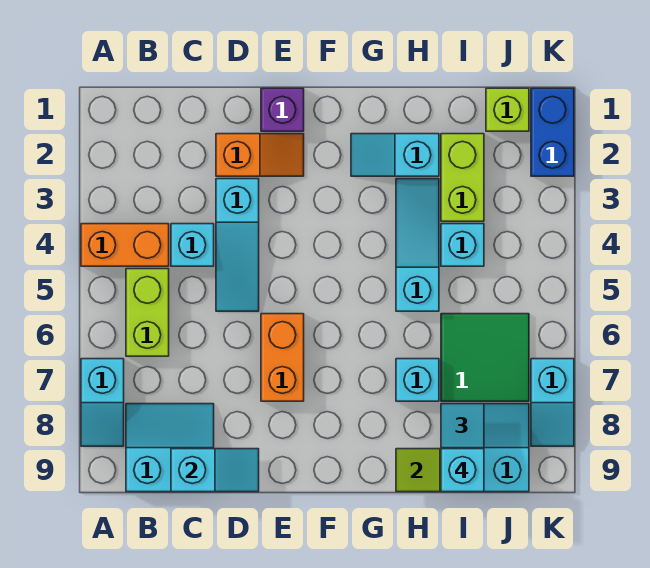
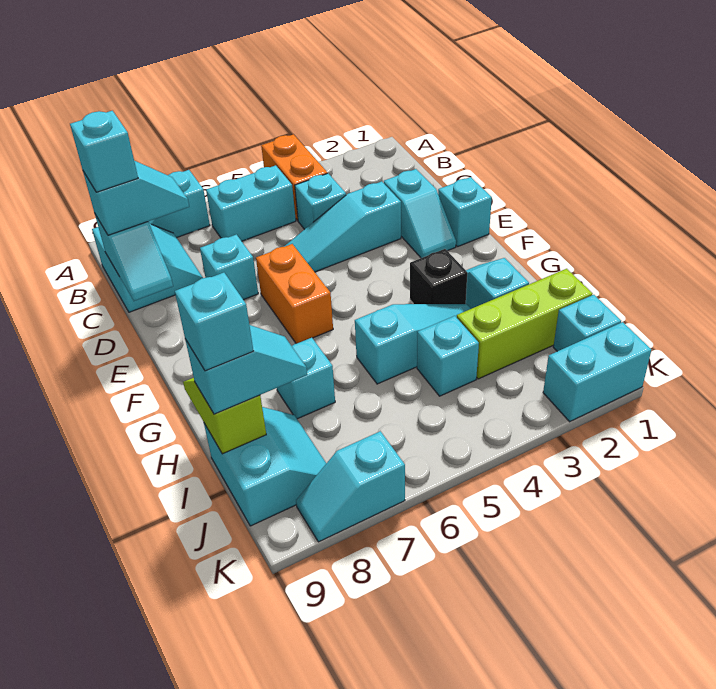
lime 1x2 brick [126,269,169,356] -> cyan 1x2 brick [206,165,296,241]
none -> cyan 1x2 slope [83,161,189,235]
none -> cyan 1x1 brick [70,111,138,192]
orange 1x2 slope [216,134,304,176] -> cyan 1x2 slope [384,169,456,258]
none -> cyan 1x1 brick [200,234,258,300]
purple 1x1 brick [261,88,304,131] -> cyan 1x1 brick [438,177,492,247]
orange 1x2 brick [261,314,304,401] -> orange 1x2 brick turned to [256,244,333,344]
none -> black 1x1 brick [410,249,467,304]
lime 1x2 brick [441,134,484,221] -> lime 1x3 brick [457,269,592,379]
green 2x2 tile [441,314,529,401] -> none
lime 1x1 brick [486,88,529,131] -> cyan 1x1 brick [553,295,621,351]
blue 1x2 brick [531,88,574,176] -> cyan 1x2 brick [543,322,651,422]

